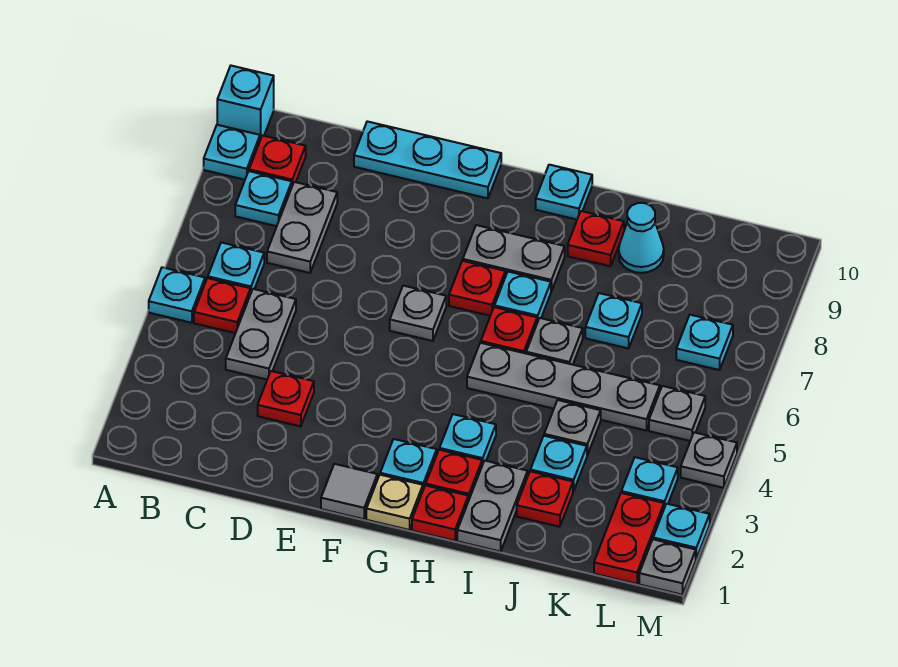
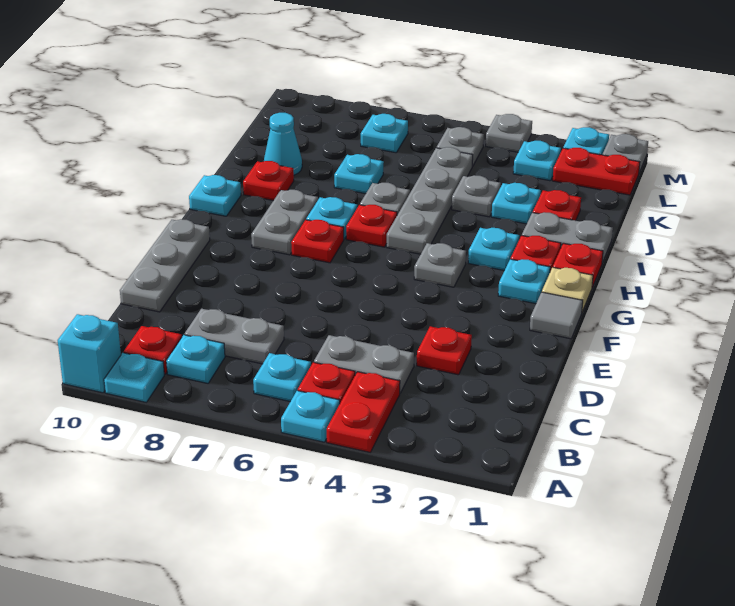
none -> red 1x2 plate [327,372,400,452]
cyan 1x3 plate [354,121,501,198] -> grey 1x3 plate [120,219,210,312]
grey 1x1 plate [390,286,446,341] -> grey 1x1 plate moved to [414,243,466,287]

